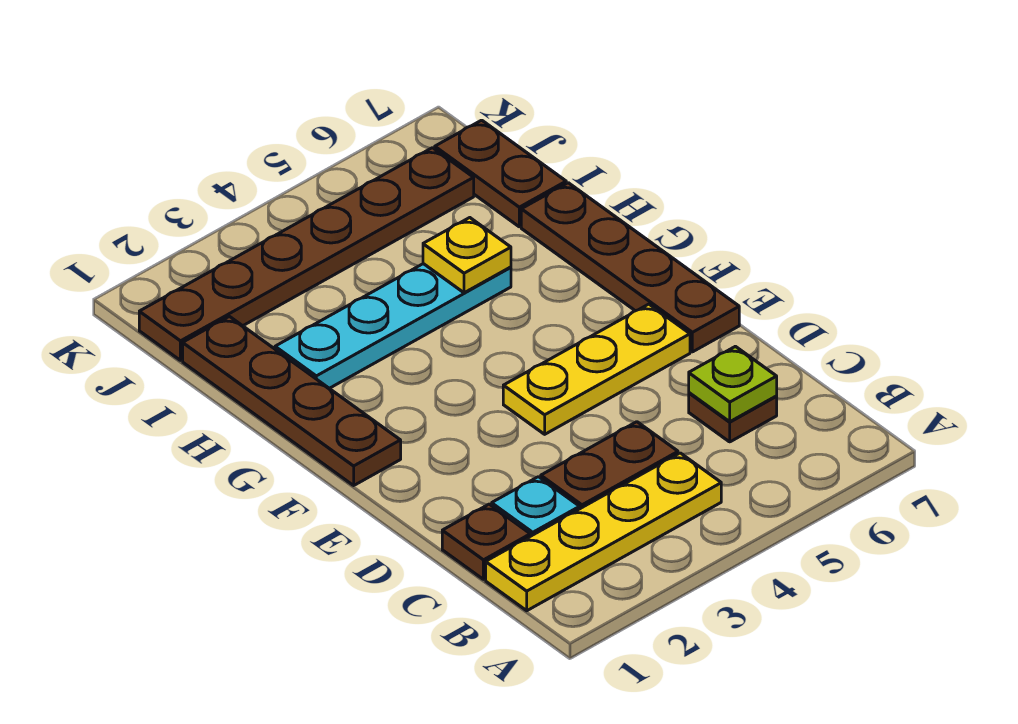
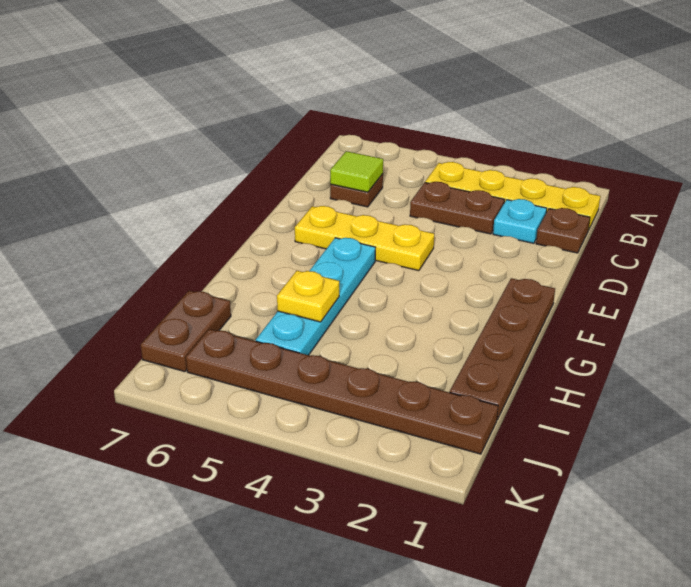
lime 1x1 plate [689,346,777,422] -> lime 1x1 tile [330,151,383,192]
brown 1x4 plate [521,183,739,352] -> none
cyan 1x4 plate [275,264,511,388] -> cyan 1x4 plate turned to [256,238,376,355]

